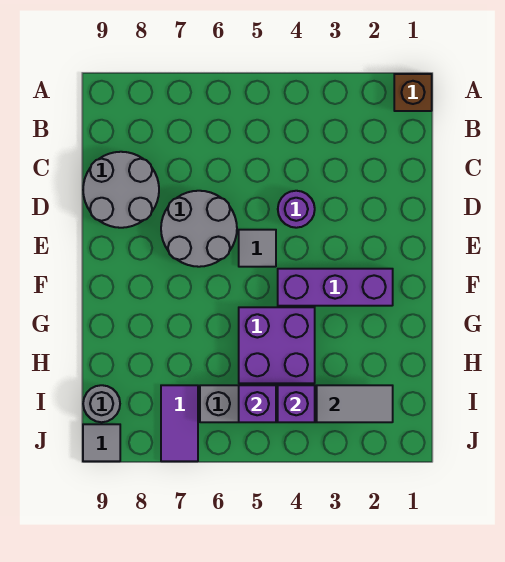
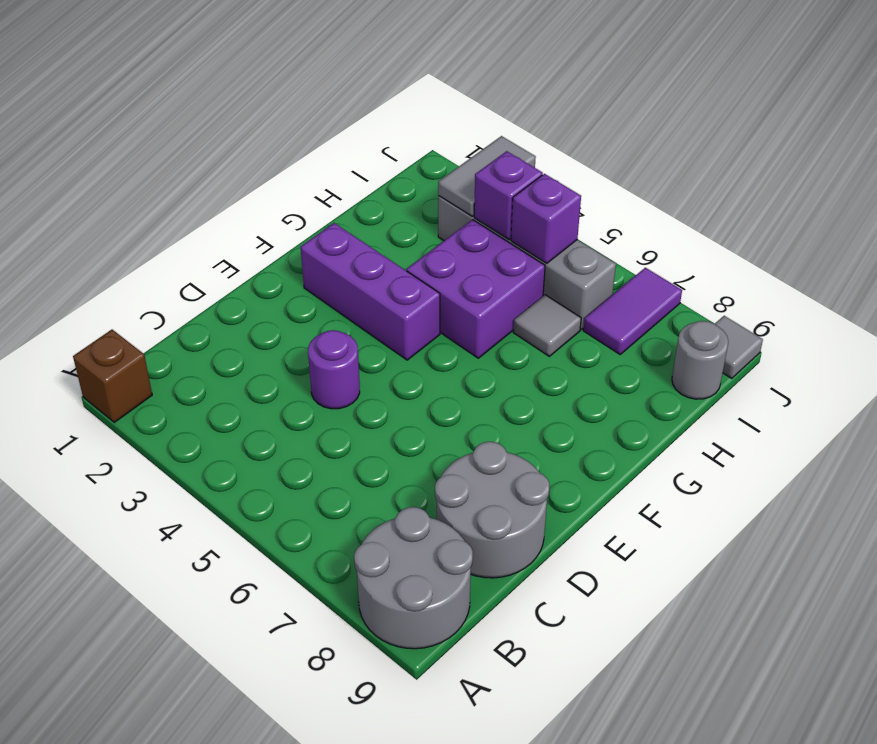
grey 2x2 round brick [161,191,237,267] -> grey 2x2 round brick moved to [354,507,473,649]
grey 1x1 tile [239,230,276,267] -> grey 1x1 tile moved to [513,295,581,356]
grey 1x2 tile [317,385,393,422] -> grey 1x2 tile turned to [438,136,536,216]

